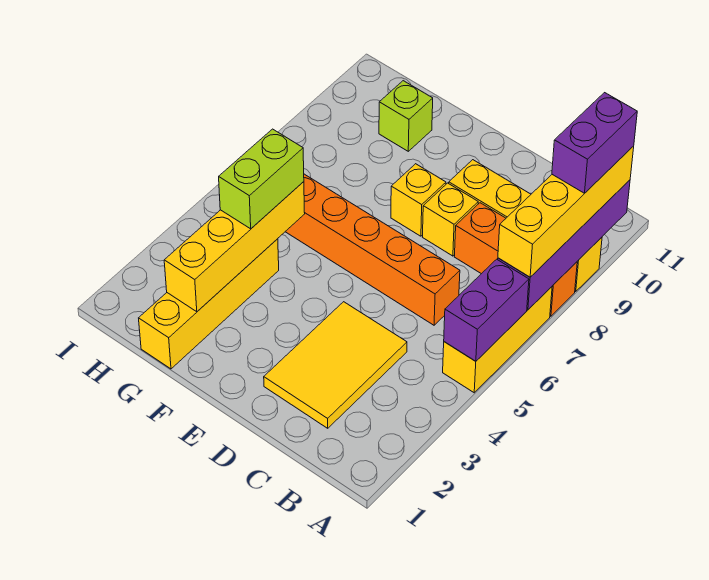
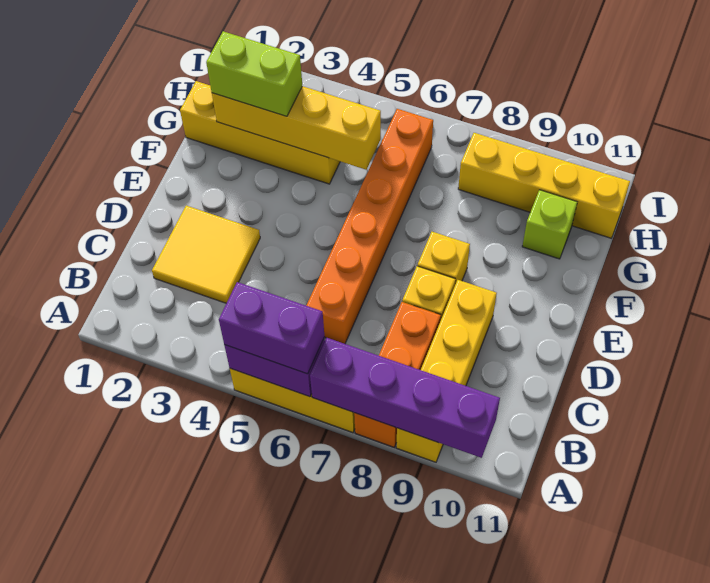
yellow 1x4 brick [498,146,634,277] -> yellow 1x4 brick moved to [458,133,630,238]
purple 1x2 brick [552,93,637,193] -> purple 1x2 brick moved to [219,282,325,374]
yellow 2x3 tile [264,302,407,428] -> yellow 2x2 tile [152,206,260,303]
lime 1x2 brick [219,129,304,229] -> lime 1x2 brick moved to [206,31,302,116]

